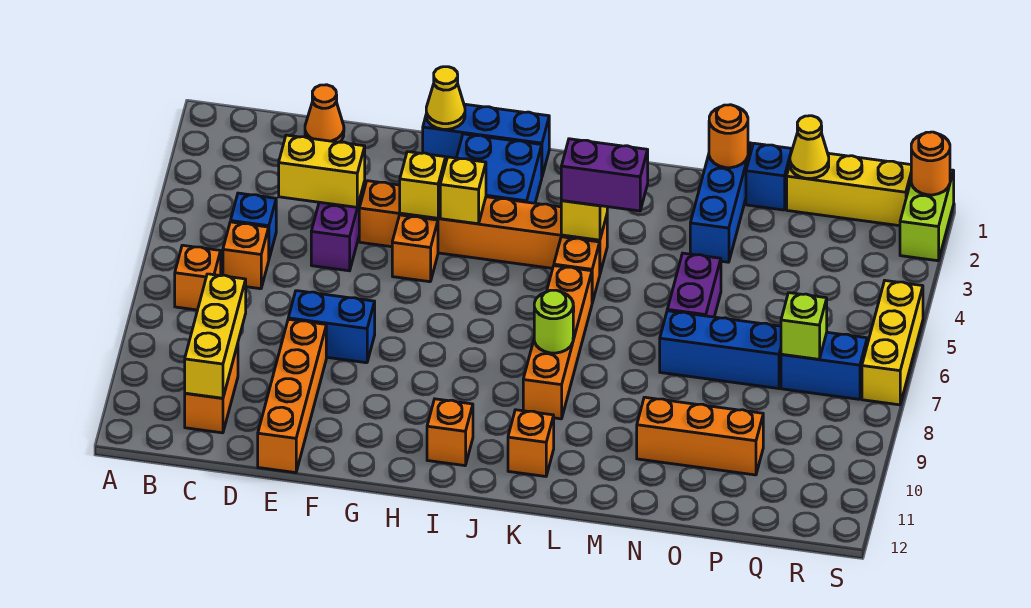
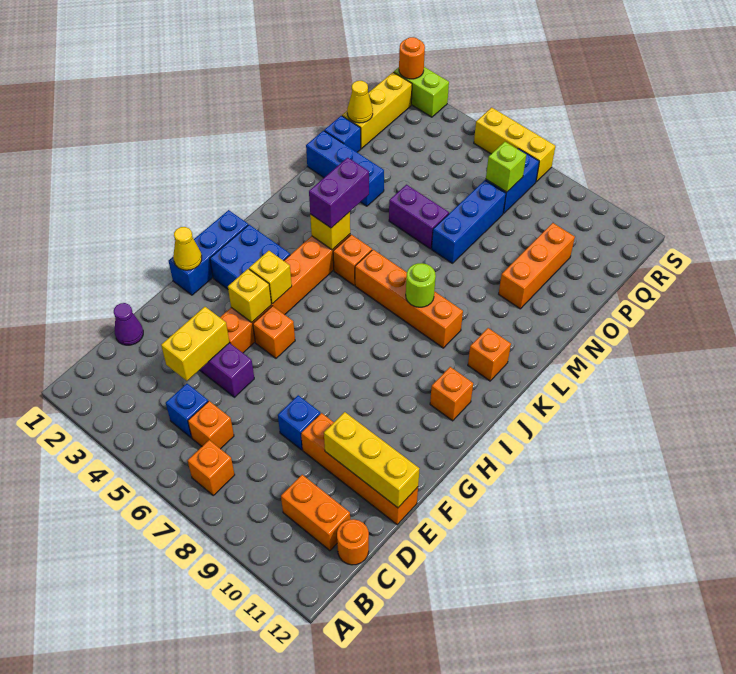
yellow 1x3 brick [185,274,246,398] -> yellow 1x3 brick moved to [324,412,419,508]
orange 1x1 cone [305,85,344,142] -> purple 1x1 cone [114,303,143,345]
blue 1x2 brick [288,291,375,363] -> blue 1x1 brick [278,395,320,450]
orange 1x1 round brick [709,105,748,168] -> orange 1x1 round brick moved to [337,519,369,565]

